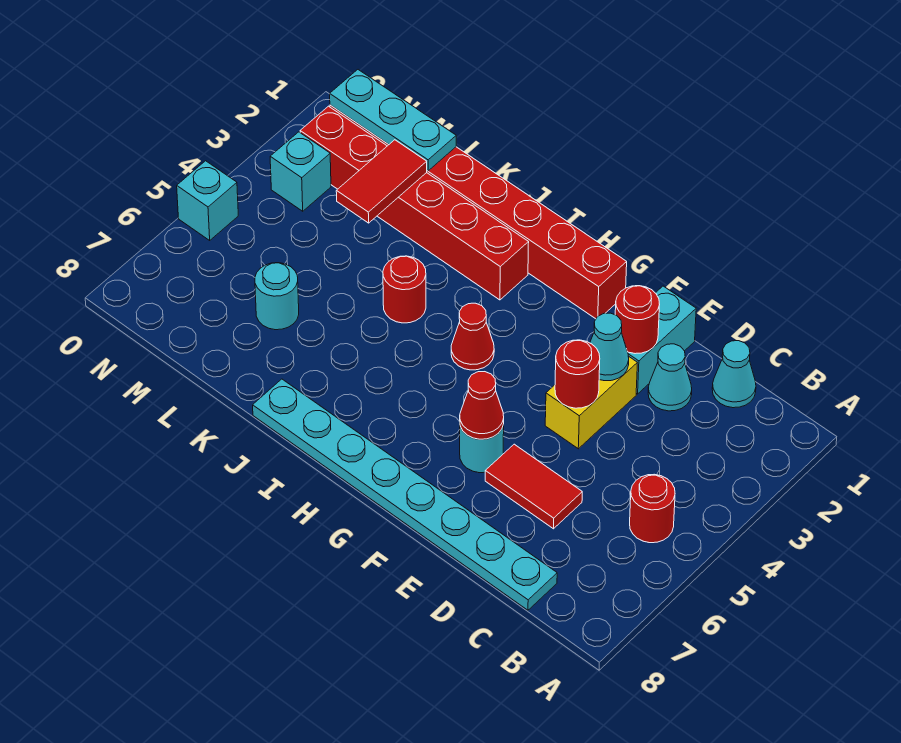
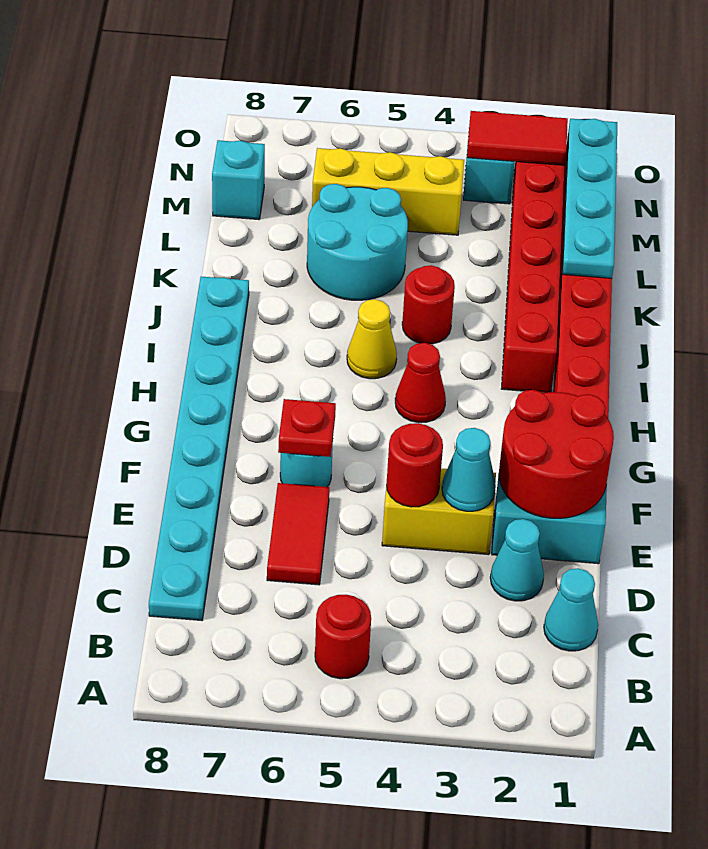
red 1x1 round brick [615,286,660,354] -> red 2x2 round brick [499,390,614,518]
red 1x1 cone [460,372,504,439] -> red 1x1 plate [278,399,336,457]
none -> yellow 1x1 cone [347,299,397,379]
cyan 1x3 plate [330,70,456,171] -> cyan 1x4 plate [562,119,617,278]
red 1x2 tile [336,140,427,223] -> red 1x2 tile moved to [467,111,568,165]
cyan 1x1 round brick [255,263,299,330] -> cyan 2x2 round brick [307,184,408,300]
none -> yellow 1x3 brick [312,148,464,235]
cyan 1x1 brick [177,161,238,240] -> cyan 1x1 brick moved to [212,140,265,220]

